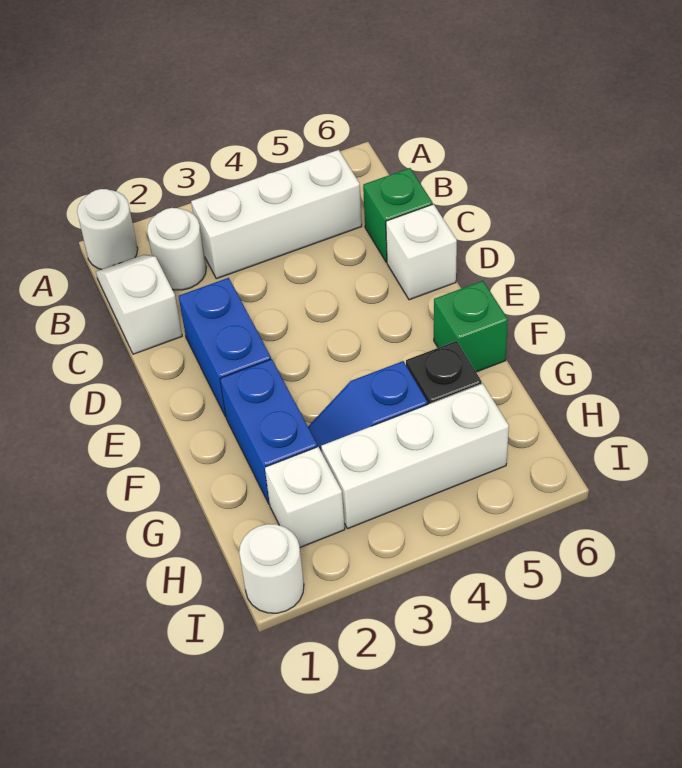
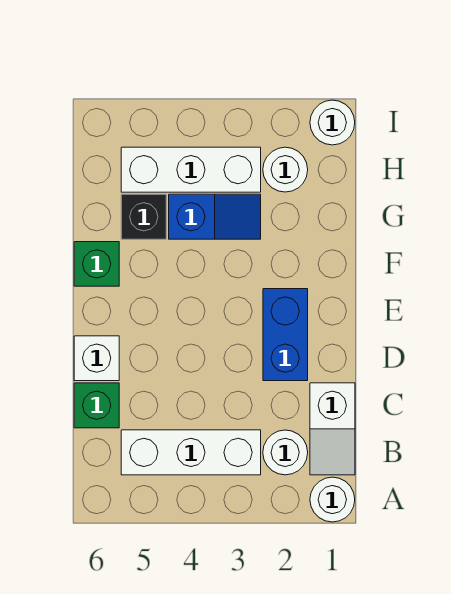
blue 1x2 brick [220,359,317,504] -> none
white 1x1 brick [265,447,345,547] -> white 1x1 round brick [263,147,308,192]

